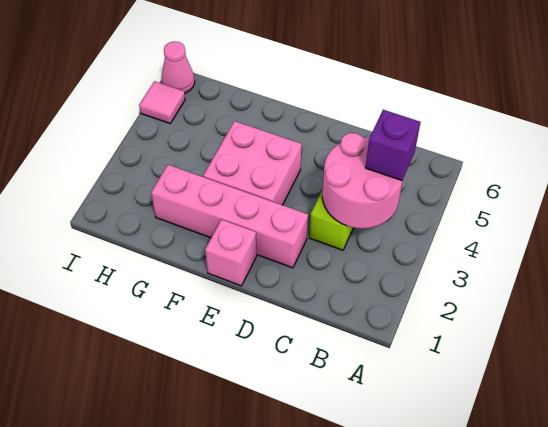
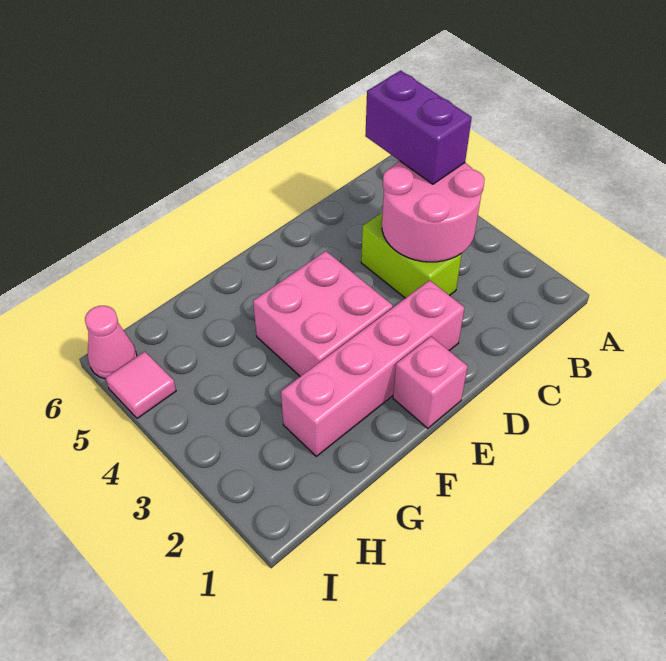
purple 1x1 brick [365,110,421,180] -> purple 1x2 brick [365,70,472,184]

